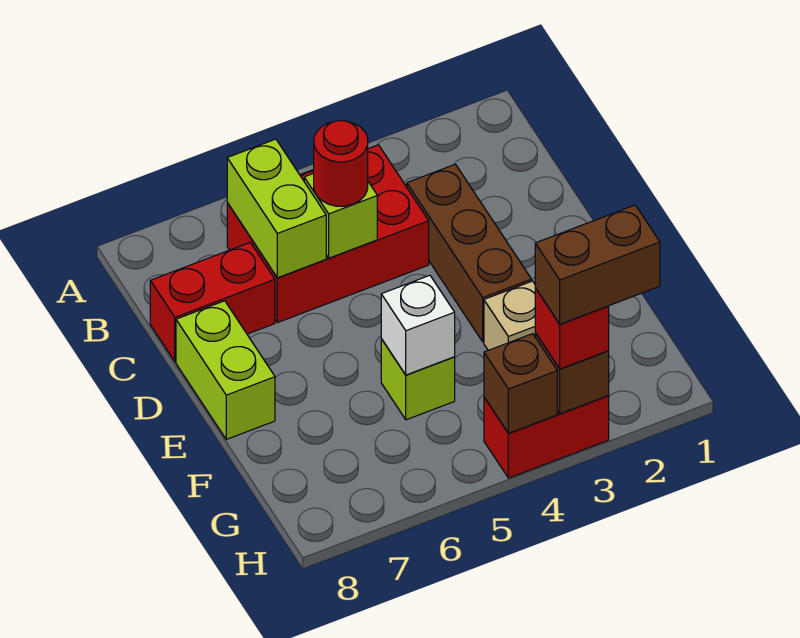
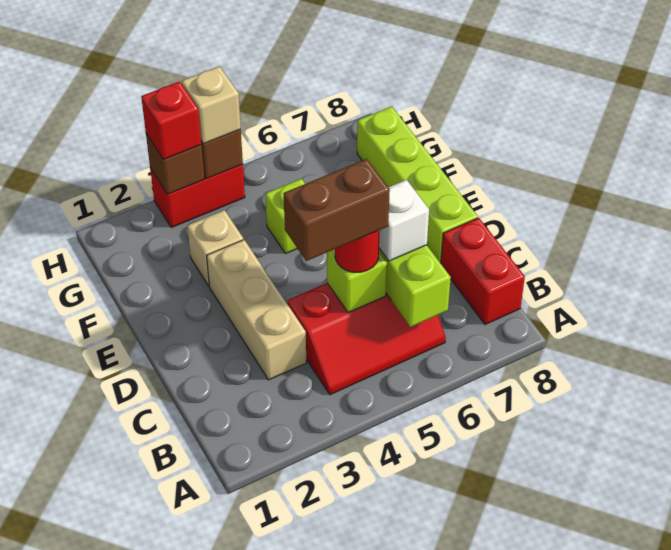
red 2x3 brick [227,145,429,323] -> red 2x3 slope [287,283,446,395]
brown 1x3 brick [407,164,531,342] -> tan 1x3 brick [207,240,306,380]
red 1x2 brick [150,243,275,362] -> red 1x2 brick turned to [441,218,525,325]
lime 1x2 brick [176,301,275,439] -> lime 1x4 brick [357,107,478,263]
white 1x1 brick [381,275,455,375] -> white 1x1 brick moved to [379,180,429,261]
brown 1x2 brick [535,205,660,324] -> brown 1x2 brick moved to [284,159,390,261]
none -> tan 1x1 brick [182,66,241,144]

